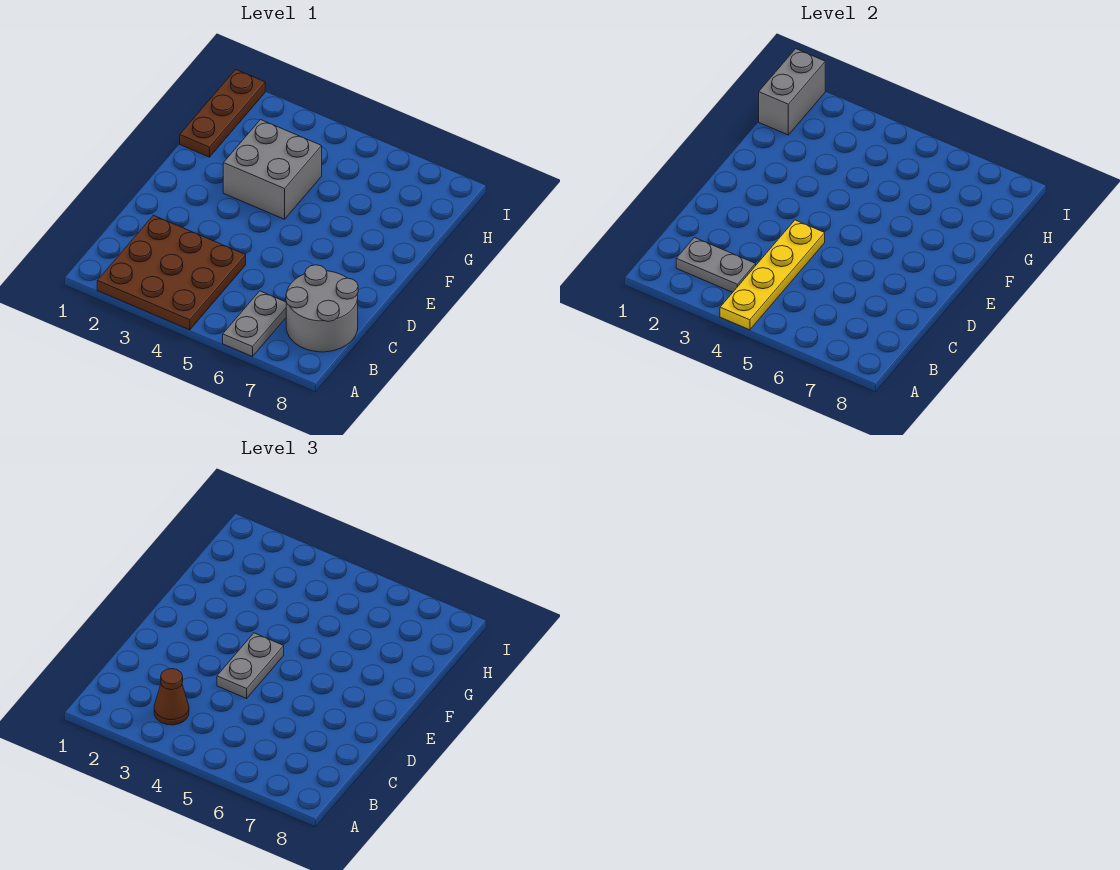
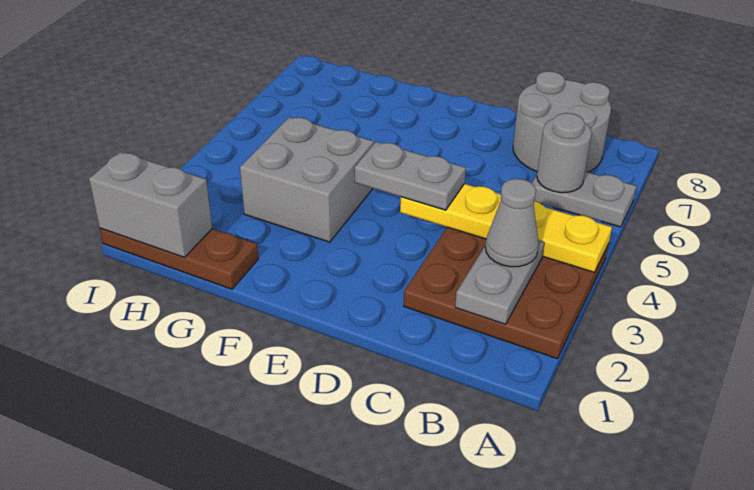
brown 1x1 cone [154,669,189,725] -> grey 1x1 cone [485,179,539,267]
none -> grey 1x1 round brick [537,113,592,193]

